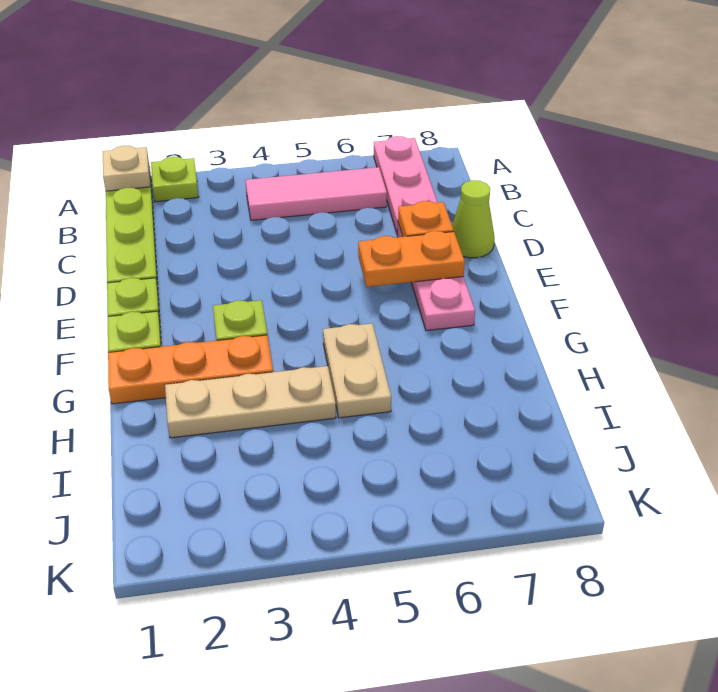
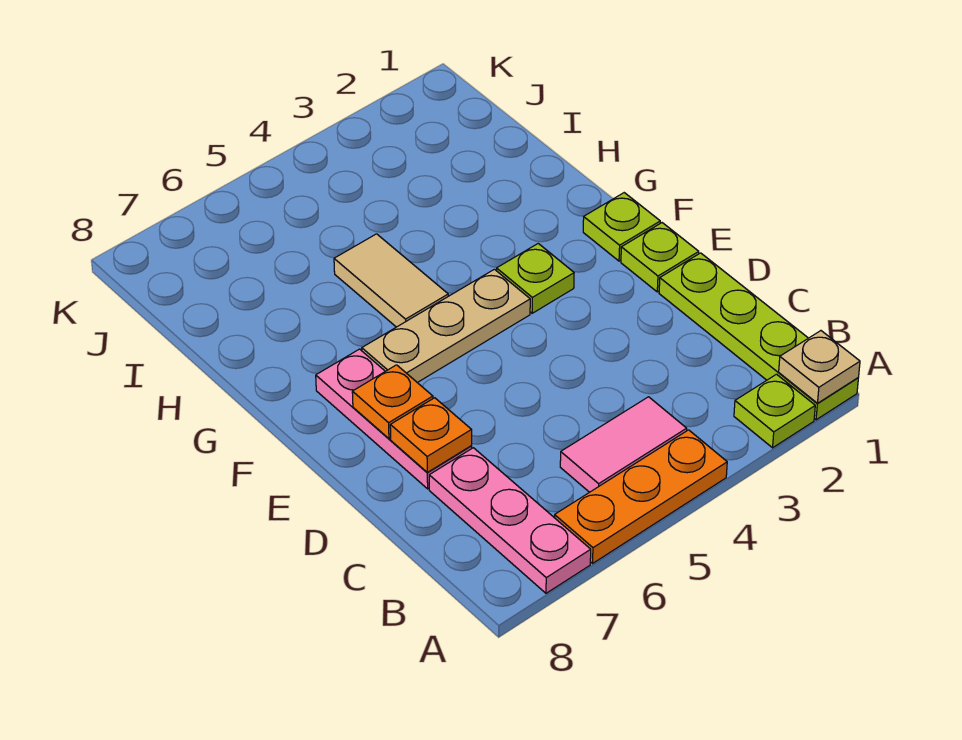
pink 1x3 tile [245,167,387,220] -> pink 1x2 tile [560,397,687,492]
lime 1x1 cone [452,180,495,258] -> none
orange 1x2 plate [358,231,465,287] -> orange 1x1 plate [352,365,433,439]
orange 1x3 plate [108,335,273,404] -> orange 1x3 plate moved to [554,430,727,563]
tan 1x2 plate [323,323,391,418] -> tan 1x2 tile [334,234,448,327]
tan 1x3 plate [165,366,336,438] -> tan 1x3 plate moved to [362,269,530,383]

